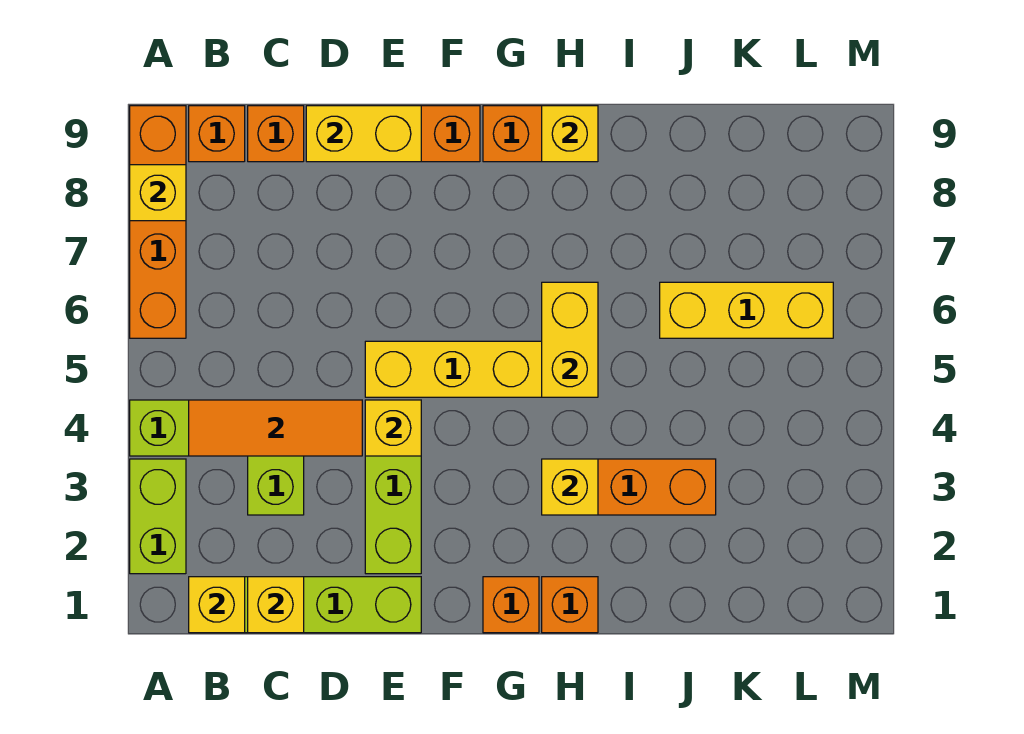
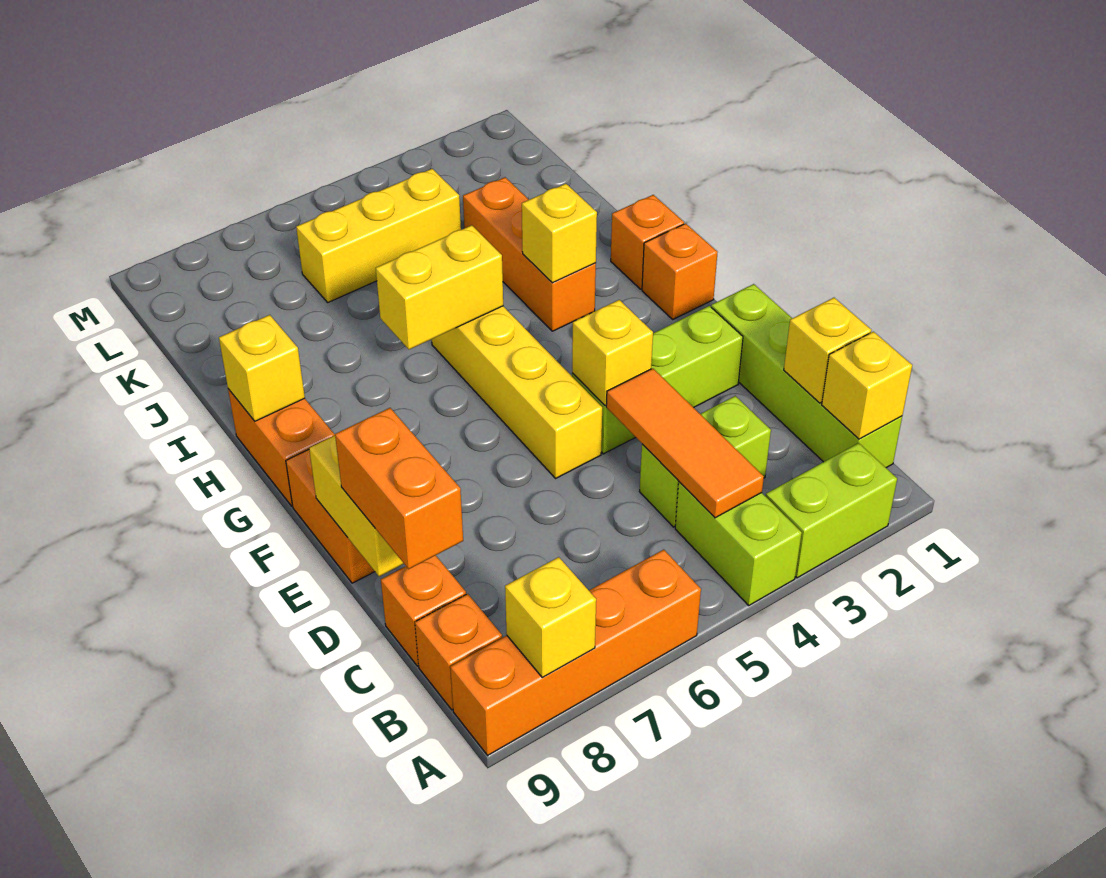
none -> orange 1x2 brick [335,408,463,569]
yellow 1x3 brick [660,282,833,338] -> yellow 1x3 brick turned to [296,169,461,302]

